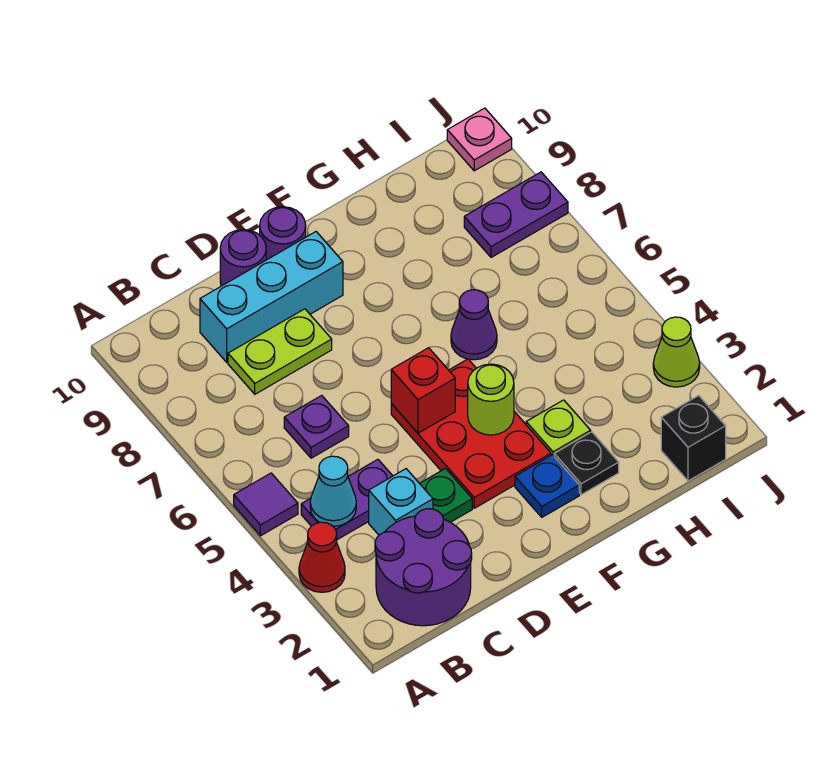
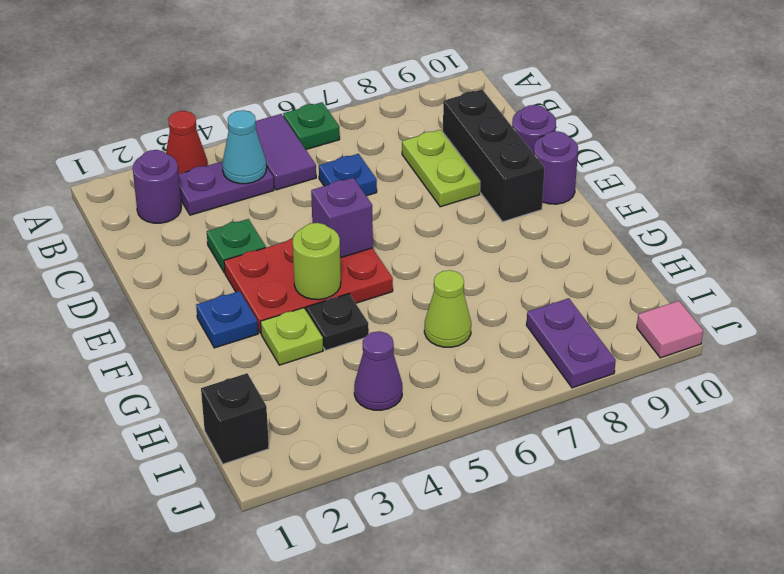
purple 1x1 tile [234,473,298,536] -> purple 1x2 tile [256,114,316,190]
none -> green 1x1 plate [283,102,340,149]
purple 2x2 round brick [375,509,472,626] -> purple 1x1 round brick [133,150,181,223]
purple 1x2 plate [301,460,392,540] -> purple 1x2 plate turned to [179,161,274,215]
cyan 1x1 brick [369,469,433,535] -> none
purple 1x1 plate [284,396,349,458] -> blue 1x1 plate [319,154,377,196]
cyan 1x3 brick [200,232,343,362] -> black 1x3 brick [443,90,545,222]
red 1x1 brick [391,348,455,433] -> purple 1x1 brick [311,178,373,258]
black 1x1 plate [554,432,619,495] -> black 1x1 plate moved to [306,294,369,350]
purple 1x1 cone [451,290,497,360] -> purple 1x1 cone moved to [354,331,402,410]
lime 1x1 cone [653,317,700,387] -> lime 1x1 cone moved to [424,270,471,347]
pink 1x1 plate [447,108,512,171] -> pink 1x1 tile [637,301,703,358]

